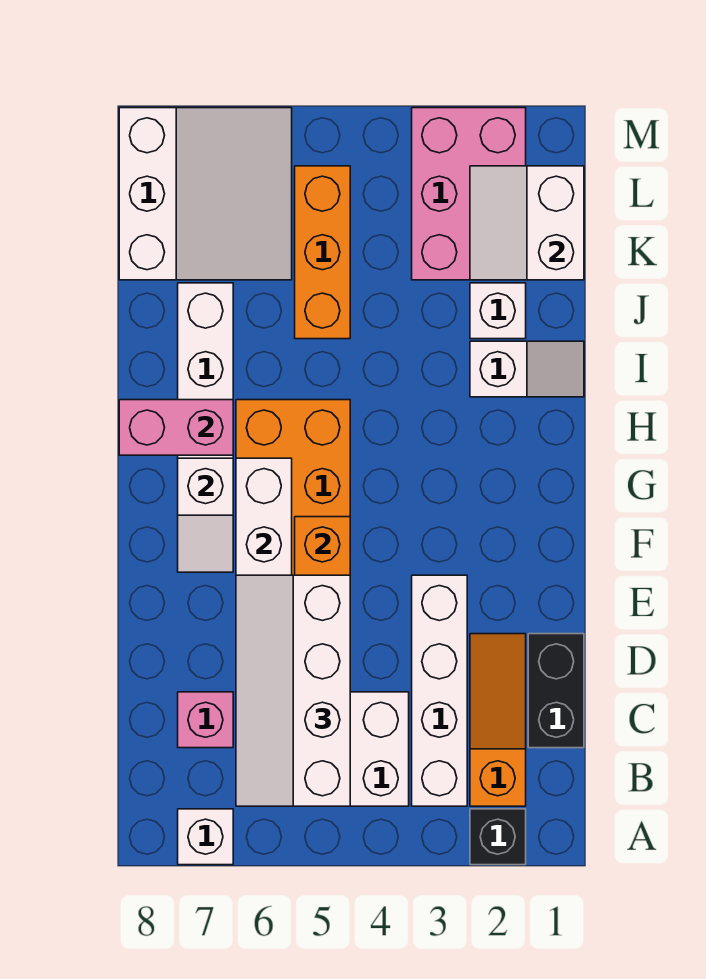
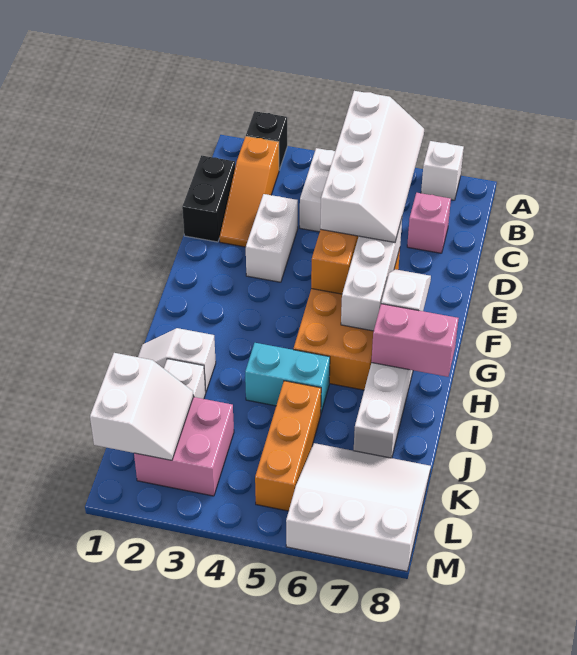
white 1x4 brick [412,575,467,806] -> white 1x2 brick [246,194,298,282]
none -> cyan 1x2 brick [245,343,330,413]
pink 2x3 brick [412,108,526,280] -> pink 2x2 brick [134,397,234,496]
white 3x3 slope [119,108,292,280] -> white 3x3 slope turned to [286,443,431,571]

